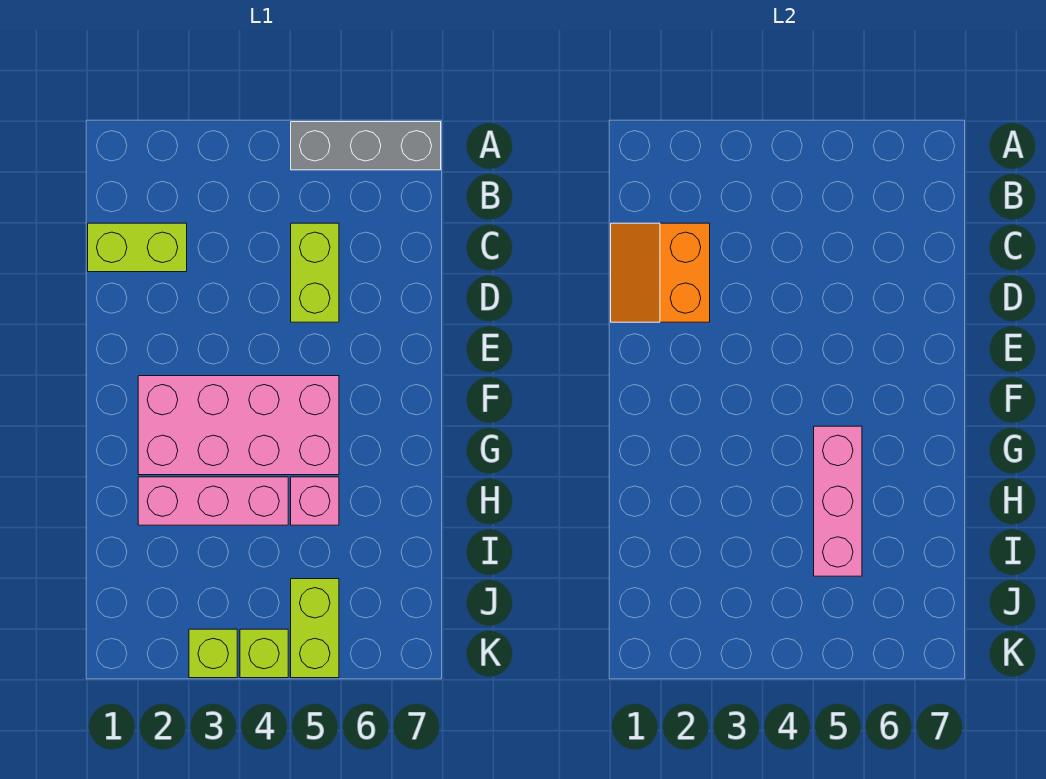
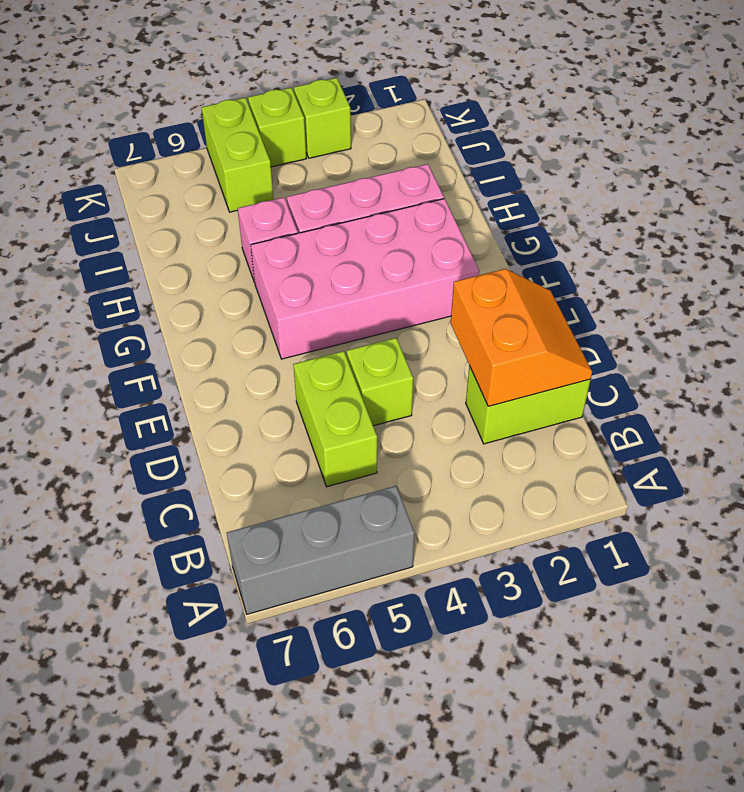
none -> lime 1x1 brick [347,338,413,426]
pink 1x3 brick [814,426,862,576] -> none

